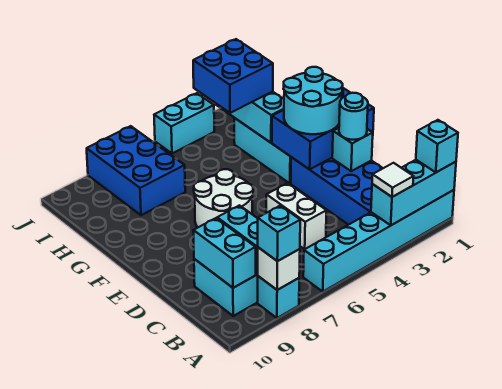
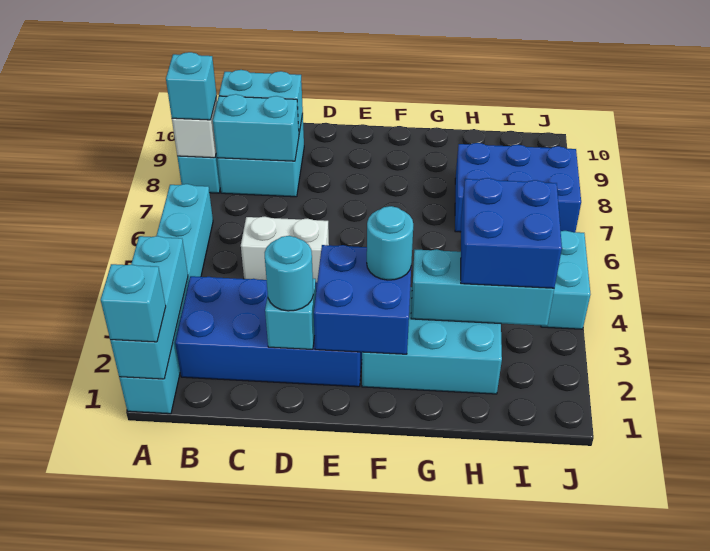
white 1x1 tile [372,163,414,197] -> none
blue 2x3 brick [272,88,374,169] -> blue 2x2 brick [314,245,411,354]
cyan 2x2 round brick [283,67,343,134] -> cyan 1x1 round brick [367,206,413,280]
white 2x2 round brick [194,169,253,227] -> none

